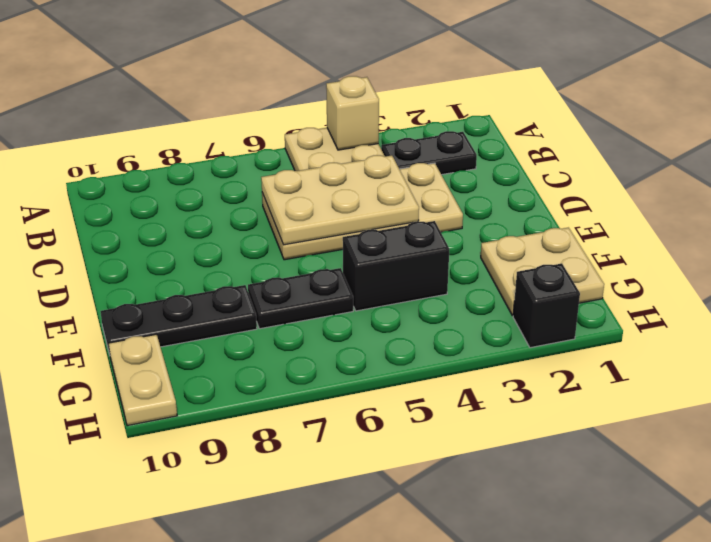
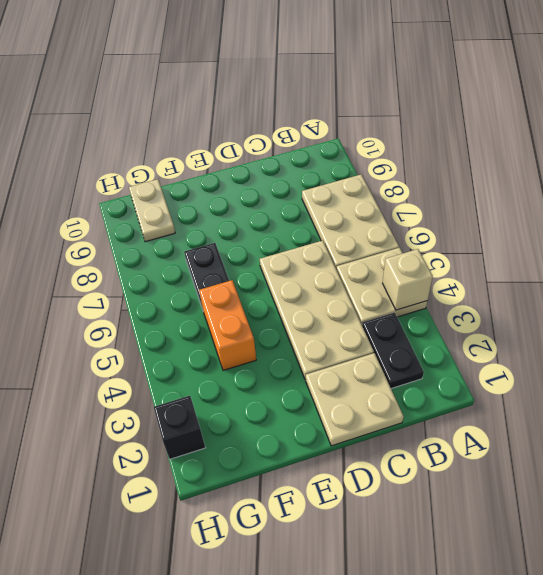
tan 2x3 plate [261,155,419,245] -> tan 2x3 plate moved to [302,175,399,268]
tan 2x2 plate [481,228,604,316] -> tan 2x2 plate moved to [306,353,404,446]
black 1x2 brick [343,221,449,311] -> orange 1x2 brick [199,280,256,370]
black 1x3 plate [100,285,257,354] -> none
tan 1x2 plate [108,334,177,426] -> tan 1x2 plate turned to [129,179,175,242]

